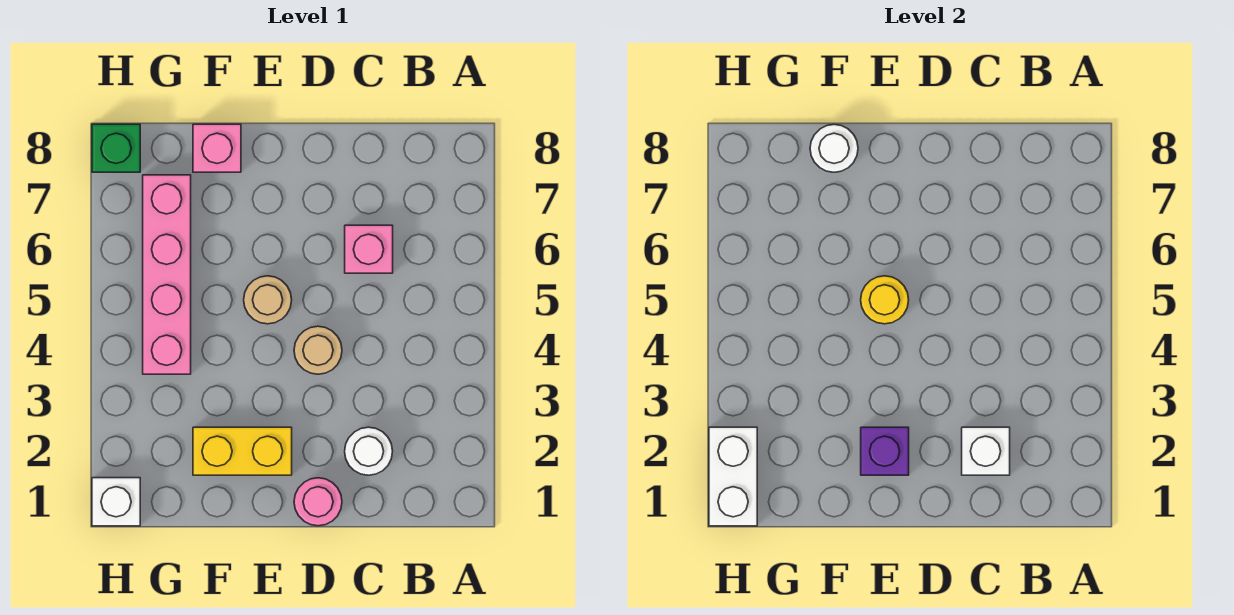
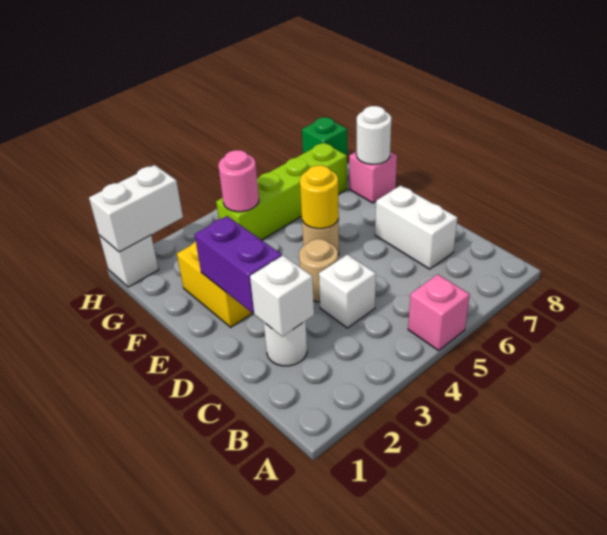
none -> white 1x1 brick [319,255,376,328]
pink 1x1 brick [345,225,393,273] -> pink 1x1 brick moved to [408,274,470,351]
none -> white 1x2 brick [375,185,457,269]
pink 1x1 round brick [294,478,342,526] -> pink 1x1 round brick moved to [218,150,259,212]
purple 1x1 brick [861,427,909,475] -> purple 1x2 brick [195,216,282,313]
pink 1x4 brick [143,175,191,374] -> lime 1x4 brick [216,143,347,240]

